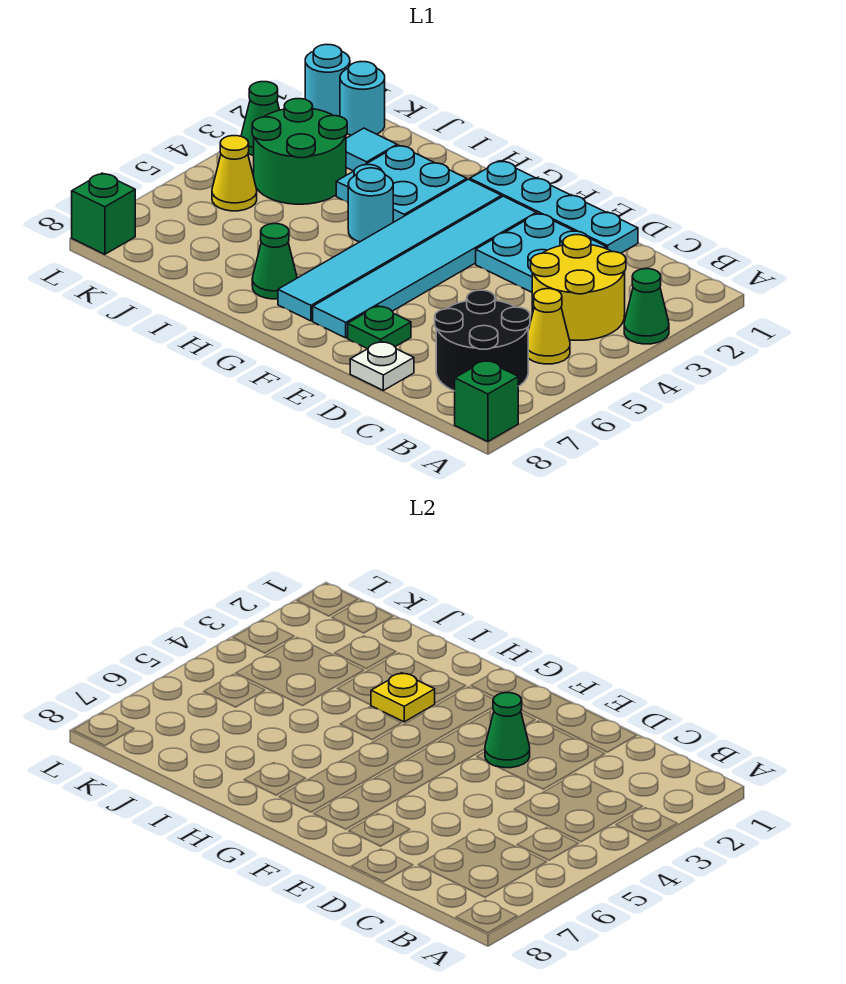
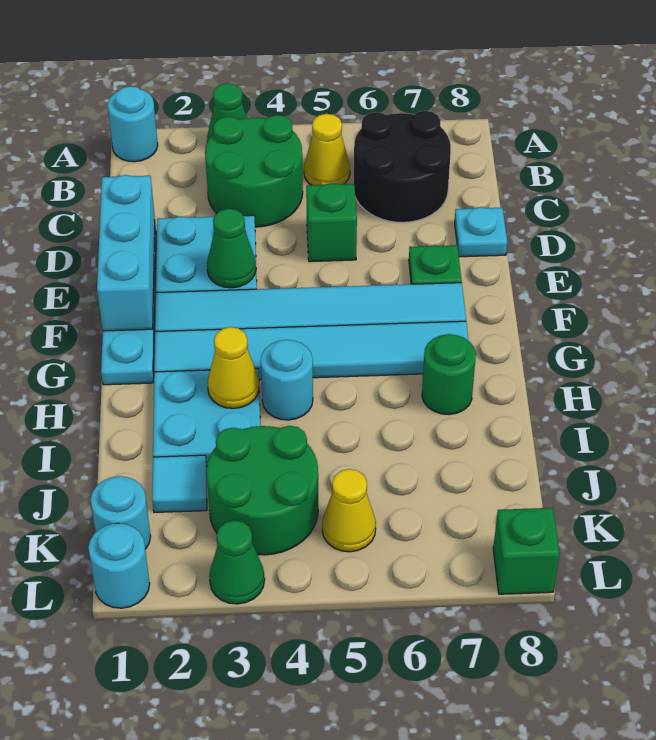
none -> cyan 1x1 round brick [108,86,158,162]
green 1x1 brick [455,360,518,441] -> green 1x1 brick moved to [306,183,357,262]
yellow 2x2 round brick [531,235,626,340] -> green 2x2 round brick [205,115,303,227]
none -> cyan 1x3 brick [97,175,155,331]
white 1x1 plate [350,341,414,390] -> cyan 1x1 plate [455,207,507,257]
yellow 1x1 plate [371,673,435,722] -> yellow 1x1 cone [207,327,259,408]
green 1x1 cone [252,224,297,299] -> green 1x1 round brick [422,334,476,415]

